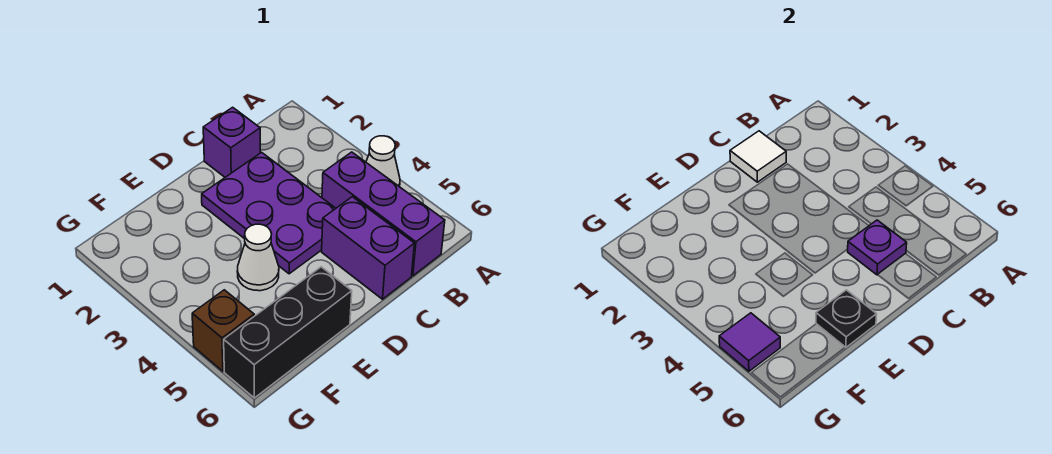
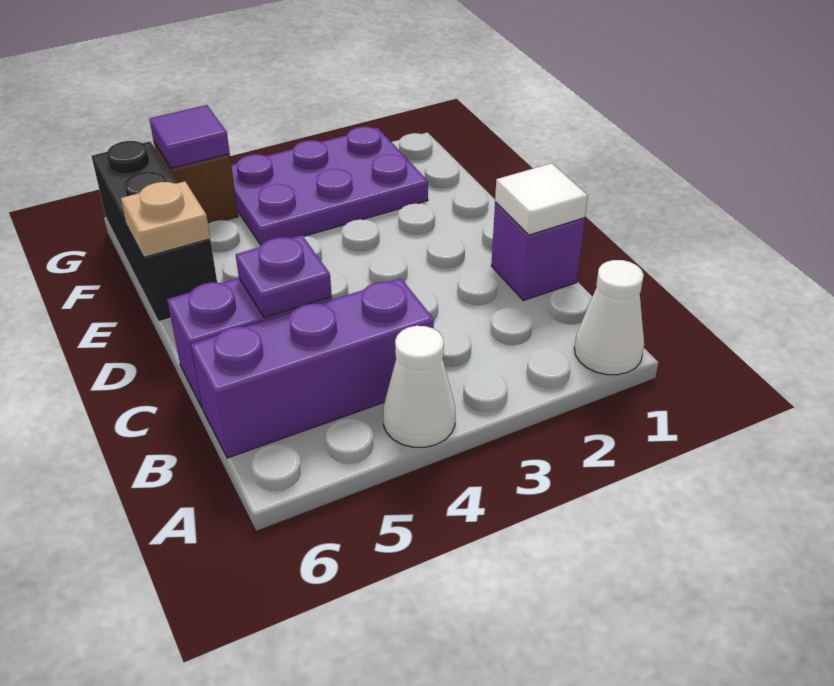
purple 2x3 plate [202,152,336,274] -> purple 2x3 plate moved to [231,127,428,245]
white 1x1 cone [237,224,279,291] -> white 1x1 cone moved to [574,260,644,375]
black 1x1 plate [816,290,877,348] -> tan 1x1 plate [121,182,210,256]

